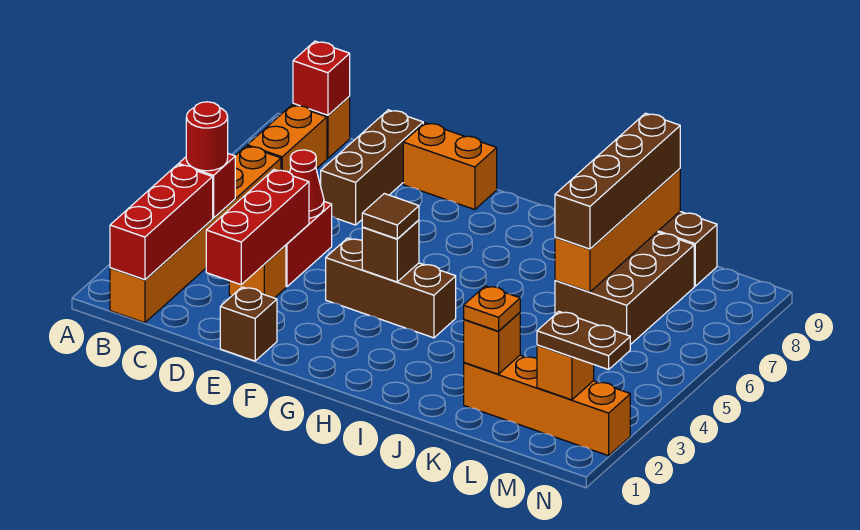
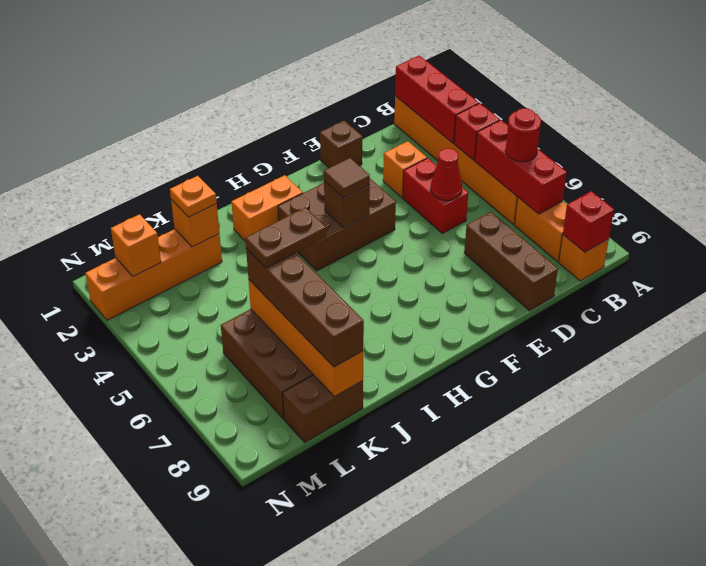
red 1x1 round brick [186,102,228,171] -> red 1x1 round brick moved to [505,108,541,162]
red 1x3 brick [206,170,309,285] -> red 1x3 brick moved to [475,120,567,214]
orange 1x2 brick [403,123,497,210] -> orange 1x2 brick moved to [231,175,303,242]
brown 1x3 brick [326,238,456,338] -> brown 2x3 brick [278,179,396,271]
brown 1x2 plate [537,312,630,370] -> brown 1x2 plate moved to [245,207,326,268]

